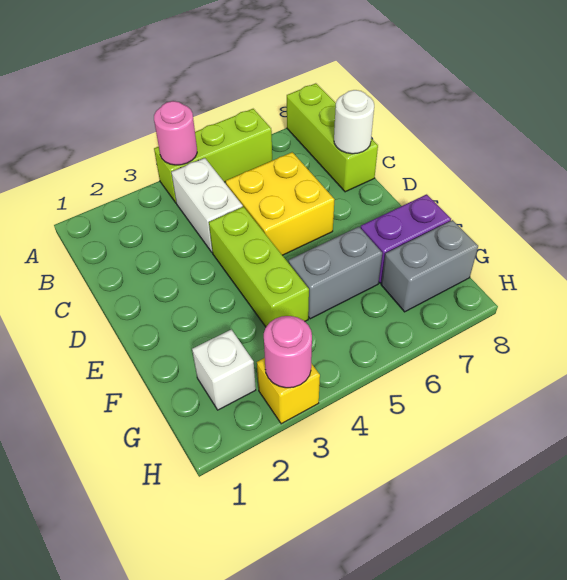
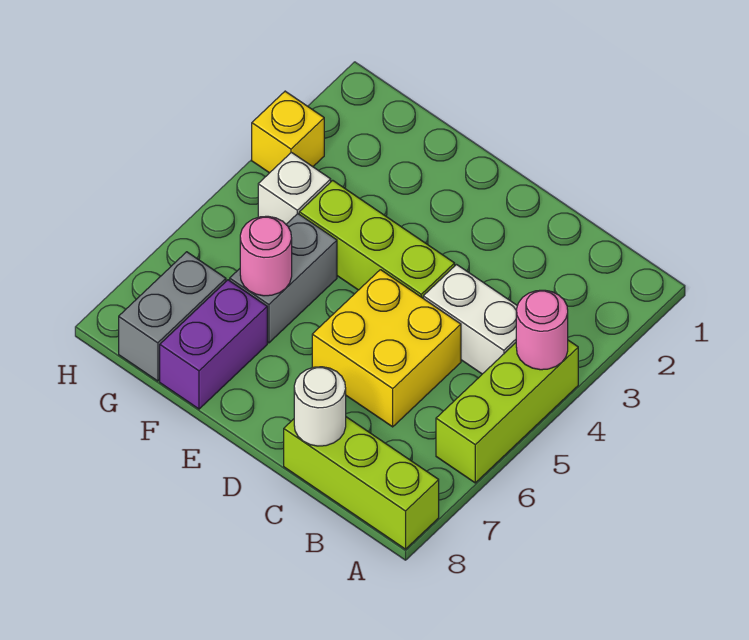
white 1x1 brick [192,330,256,410] -> white 1x1 brick moved to [258,152,331,224]
pink 1x1 round brick [264,316,312,388] -> pink 1x1 round brick moved to [240,216,292,296]

